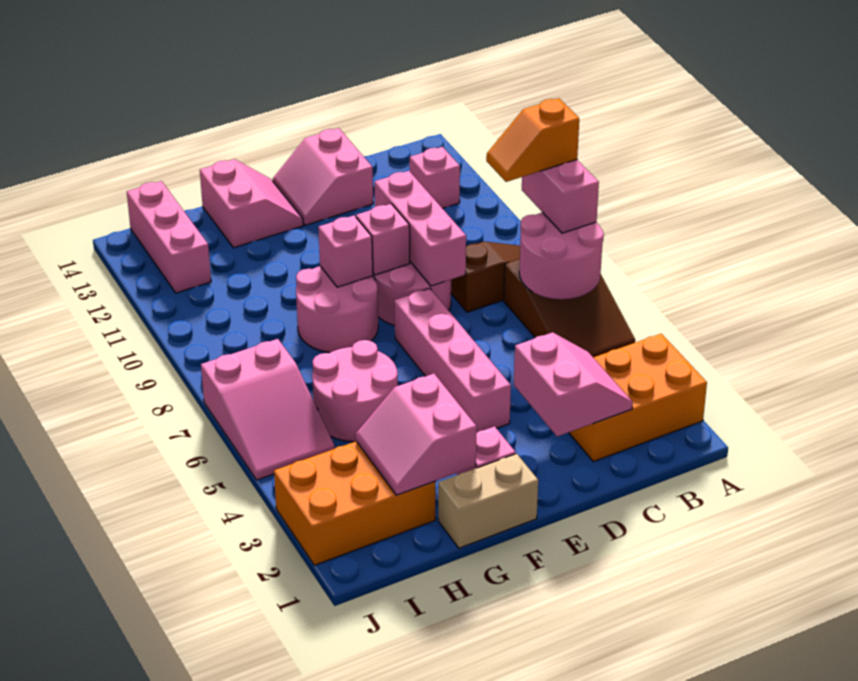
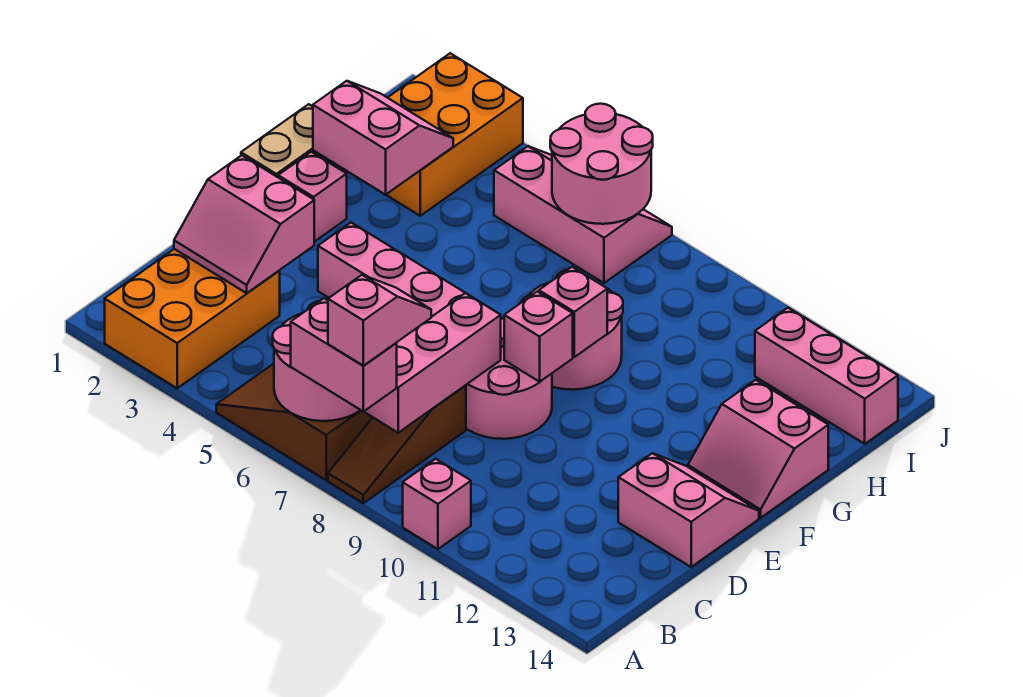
orange 1x2 slope [486,98,579,182] -> pink 1x2 slope [328,275,431,366]
pink 1x1 brick [410,147,460,208] -> pink 1x1 brick moved to [403,459,471,549]
pink 1x3 brick [375,171,466,286] -> pink 1x3 brick turned to [364,293,501,433]
pink 2x2 round brick [312,340,398,442] -> pink 2x2 round brick moved to [550,104,653,224]
pink 2x3 slope [201,339,335,480] -> pink 2x3 slope turned to [494,146,672,283]

